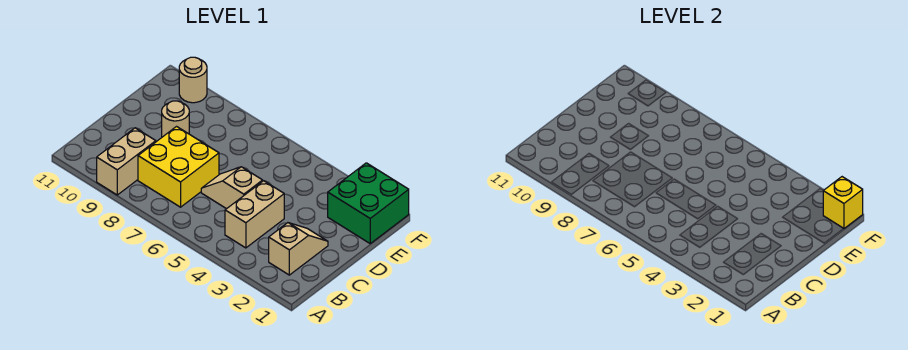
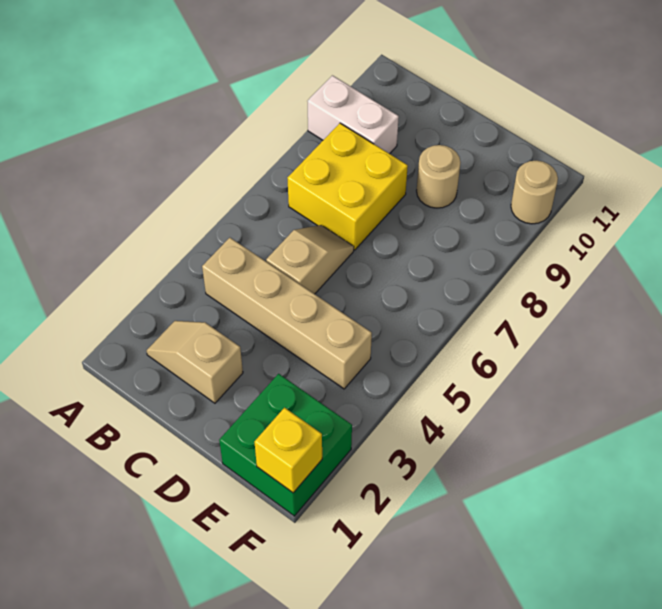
tan 1x2 brick [97,128,156,195] -> white 1x2 brick [307,75,399,154]
tan 1x2 slope [269,223,328,275] -> tan 1x2 slope turned to [146,321,243,403]
tan 1x2 brick [225,181,284,248] -> tan 1x4 brick [202,238,372,389]

